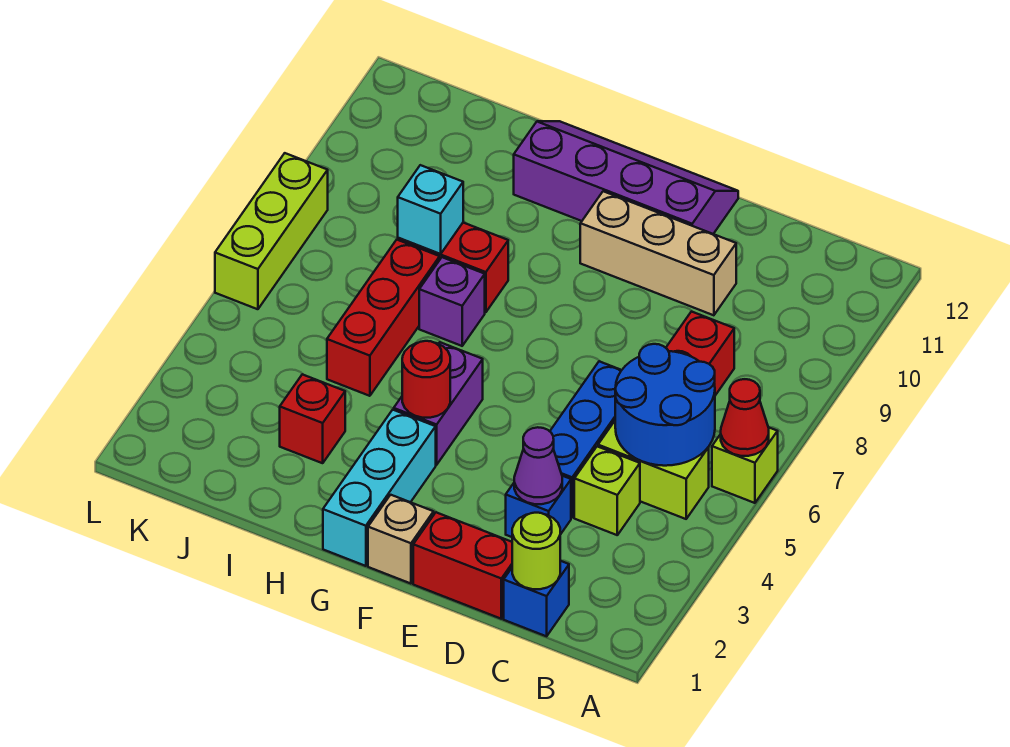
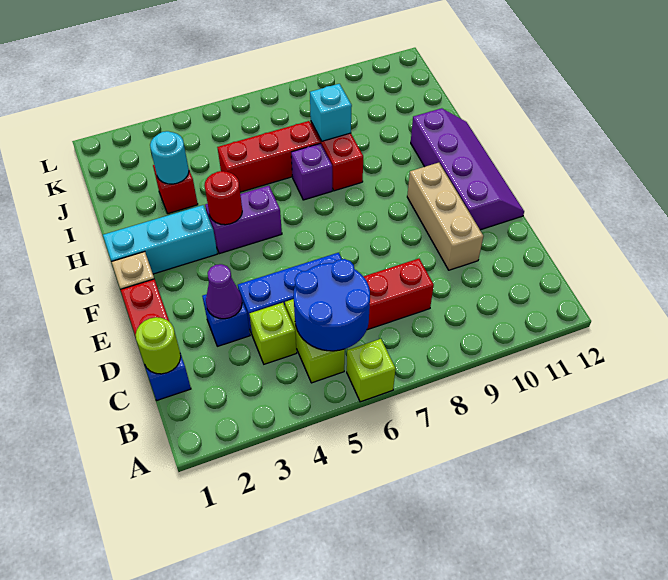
red 1x1 cone [721,379,769,456] -> none
none -> cyan 1x1 round brick [150,131,189,184]
lime 1x3 brick [215,153,328,309] -> none

